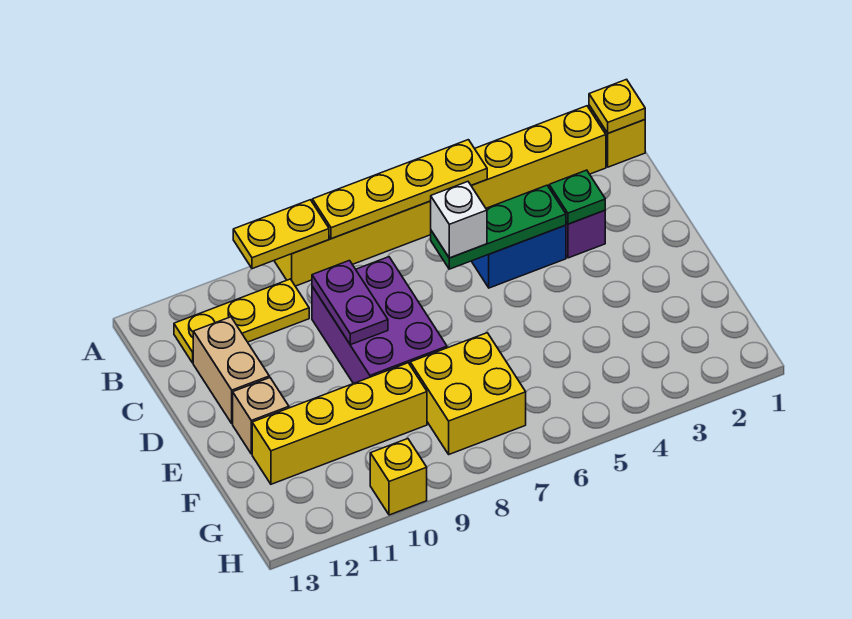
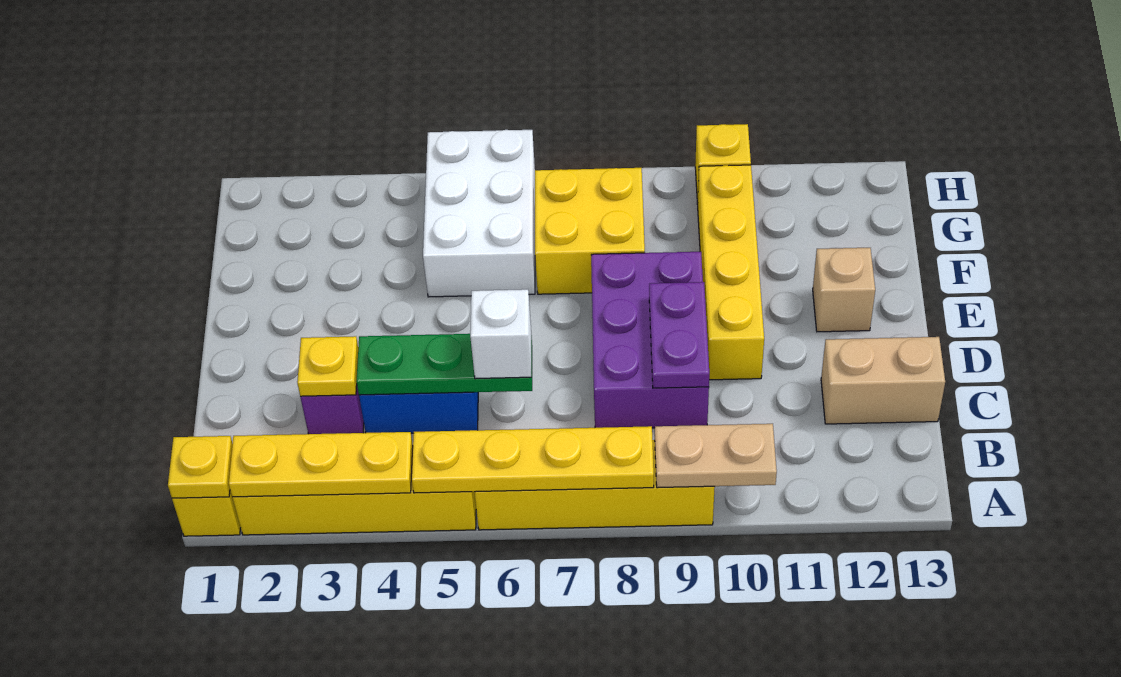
yellow 1x2 plate [233,200,329,269] -> tan 1x2 plate [655,424,777,488]
yellow 1x3 plate [174,279,309,363] -> yellow 1x3 plate moved to [229,432,413,497]
green 1x1 plate [549,170,605,224] -> yellow 1x1 plate [297,336,358,396]
tan 1x2 brick [193,317,269,424] -> tan 1x2 brick turned to [821,337,945,424]
none -> white 2x3 brick [423,130,535,297]
yellow 1x4 brick [252,363,427,484] -> yellow 1x4 brick turned to [698,165,764,380]

